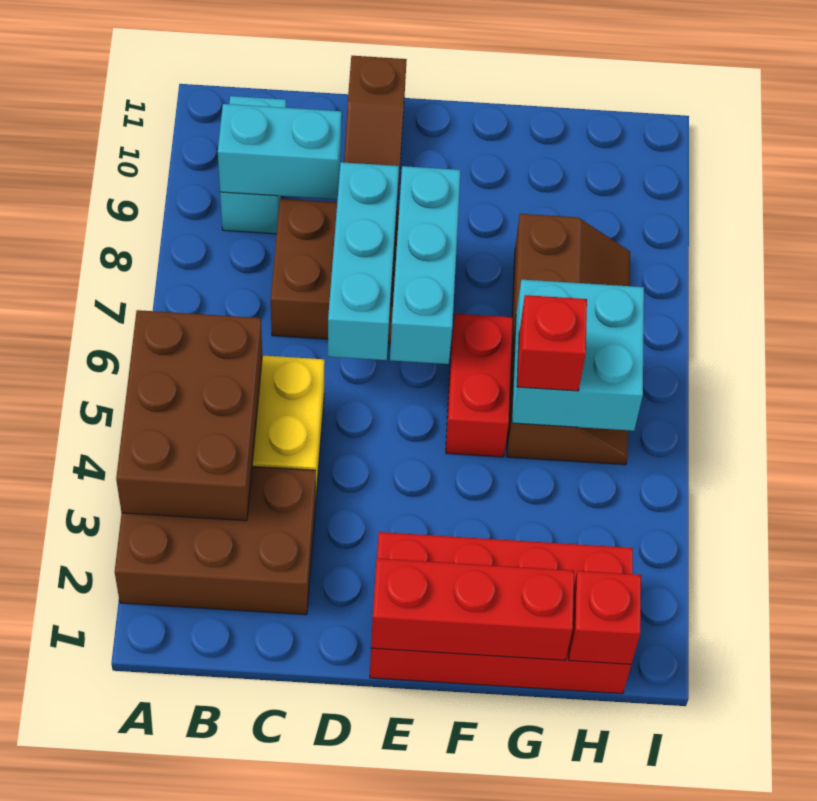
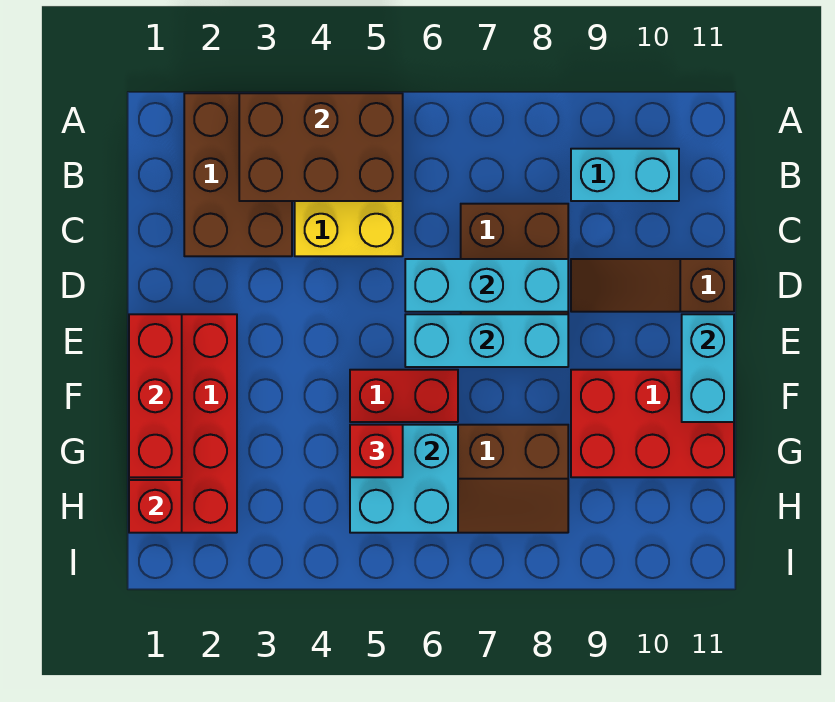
cyan 1x2 brick [218,104,342,199] -> cyan 1x2 brick moved to [682,314,734,422]
none -> red 2x3 brick [571,370,734,477]

